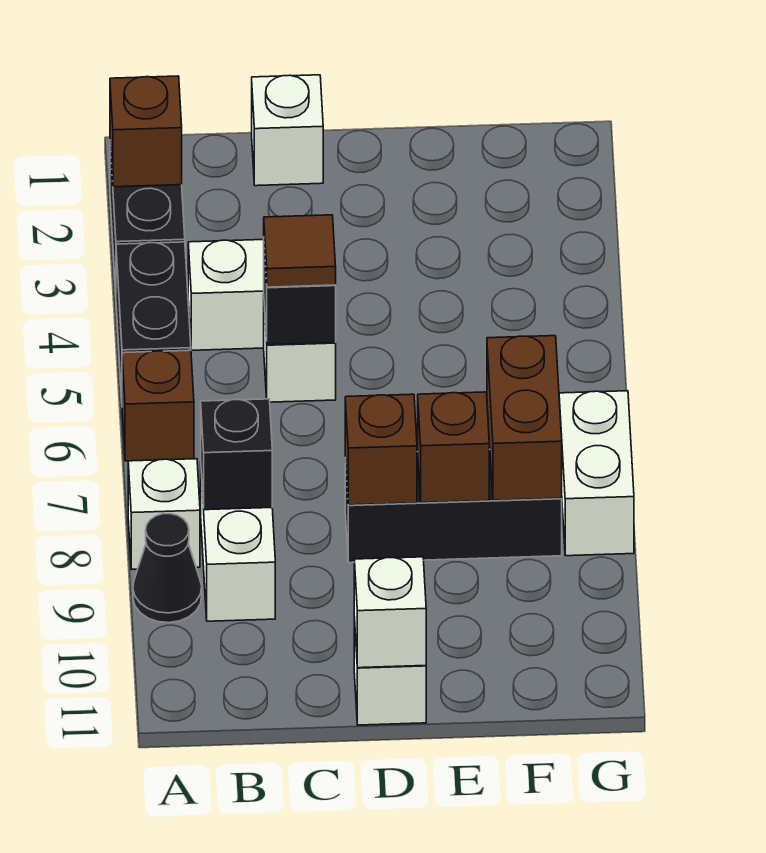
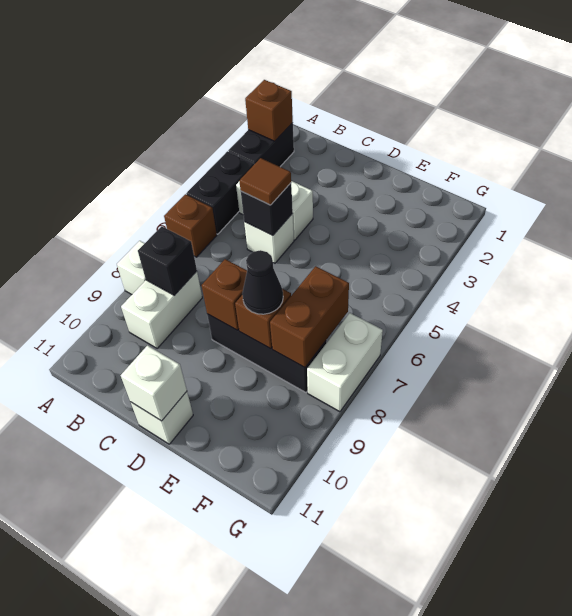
black 1x1 cone [133,514,202,623] -> black 1x1 cone moved to [242,250,283,314]
white 1x1 brick [252,75,323,186] -> none

